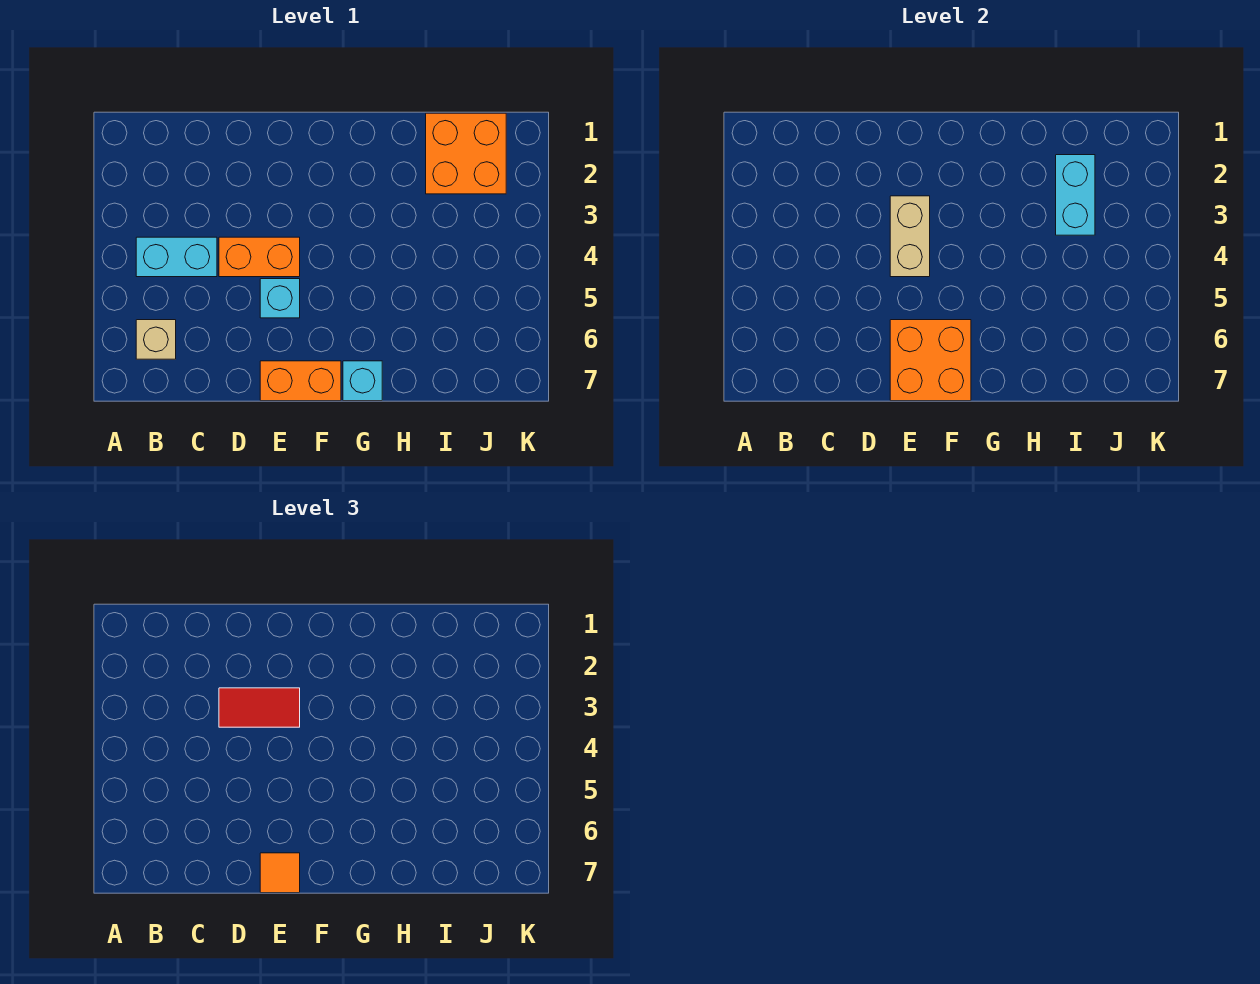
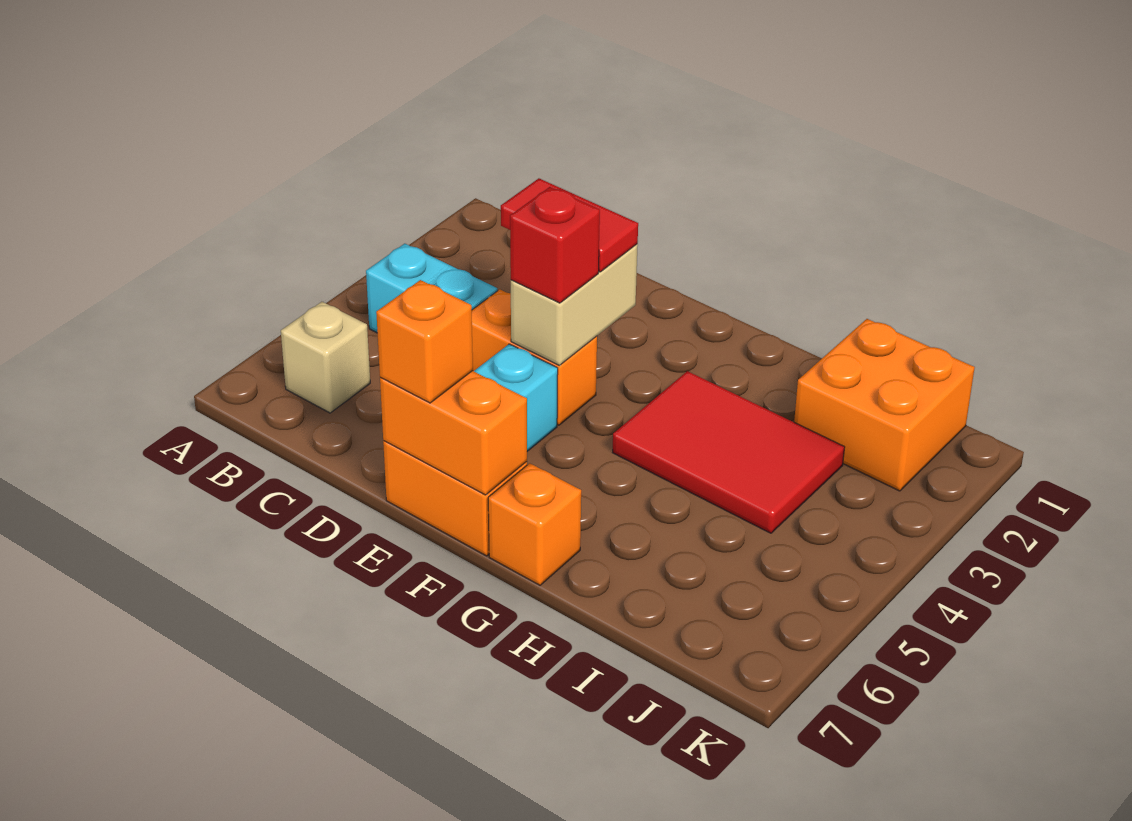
none -> red 1x1 brick [510,187,600,303]
orange 2x2 brick [890,320,971,401] -> orange 1x2 brick [380,371,527,495]
orange 1x1 tile [260,853,300,893] -> orange 1x1 brick [376,280,473,403]
none -> red 2x3 tile [613,371,845,533]
cyan 1x1 brick [343,361,382,401] -> orange 1x1 brick [488,463,581,585]
cyan 1x2 brick [1056,155,1095,235] -> none

